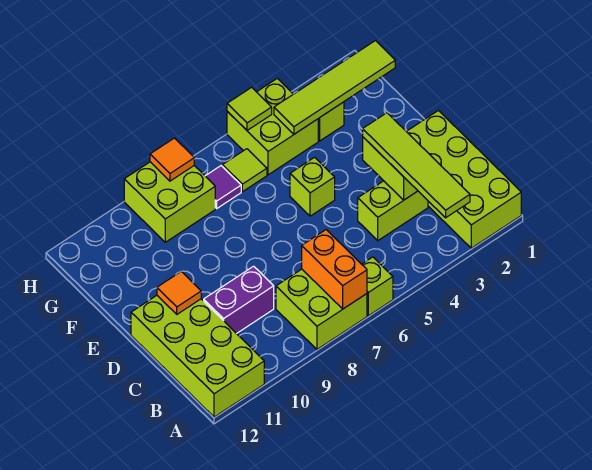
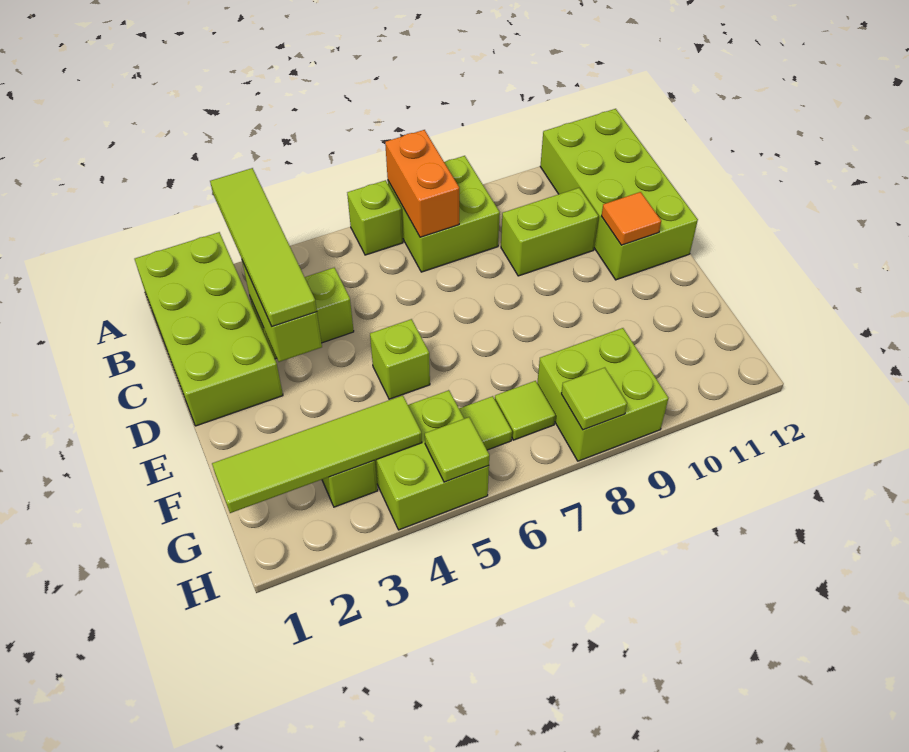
purple 1x2 brick [204,266,274,334] -> lime 1x2 brick [501,188,598,276]
purple 1x1 tile [206,166,241,208] -> lime 1x1 tile [495,381,555,440]
orange 1x1 tile [150,138,194,181] -> lime 1x1 tile [561,368,627,430]

